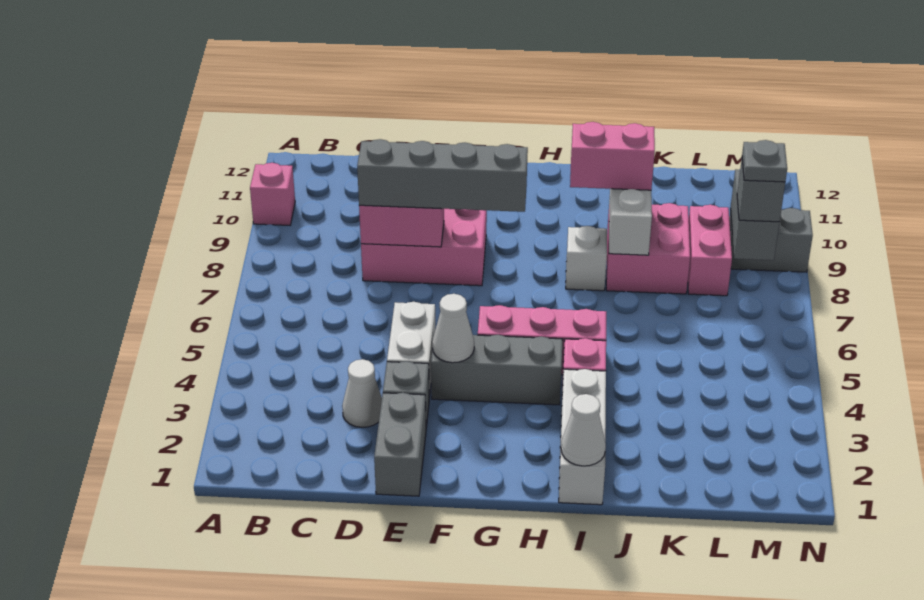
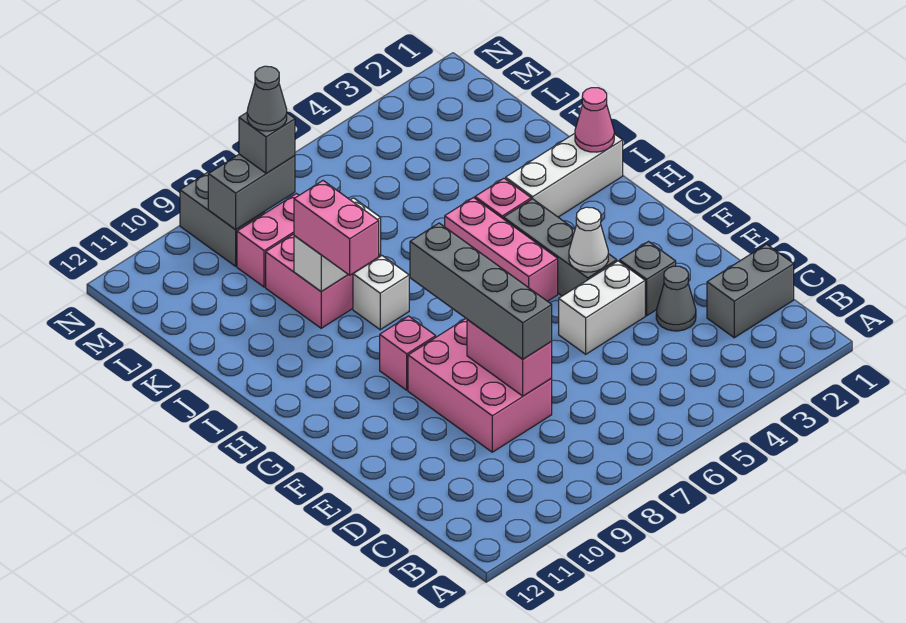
pink 1x1 brick [250,163,295,225] -> pink 1x1 brick moved to [380,316,436,390]
white 1x1 cone [342,359,382,427] -> grey 1x1 cone [656,266,696,331]
grey 1x2 brick [374,393,426,496] -> grey 1x2 brick moved to [707,244,794,338]
white 1x1 cone [561,394,606,466] -> pink 1x1 cone [575,88,614,152]
grey 1x1 plate [742,140,787,182] -> grey 1x1 cone [247,66,287,131]

